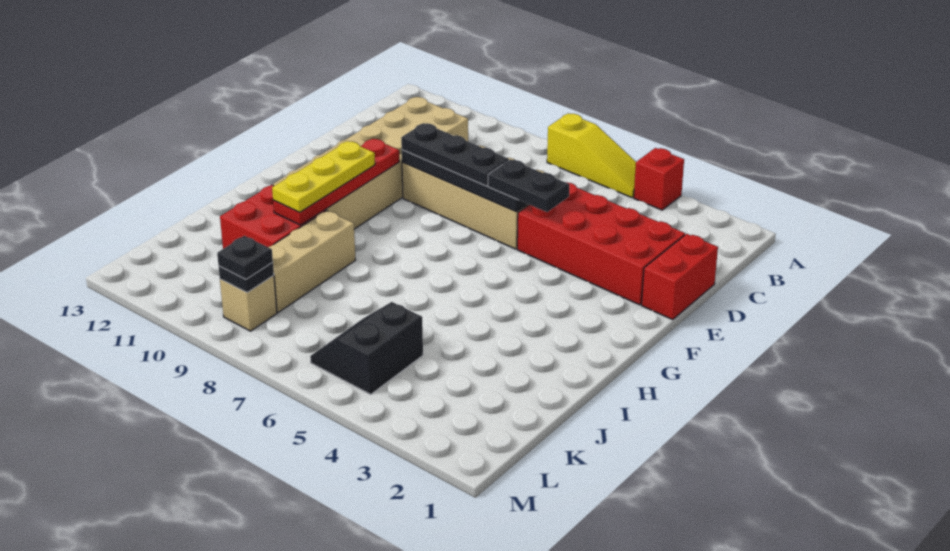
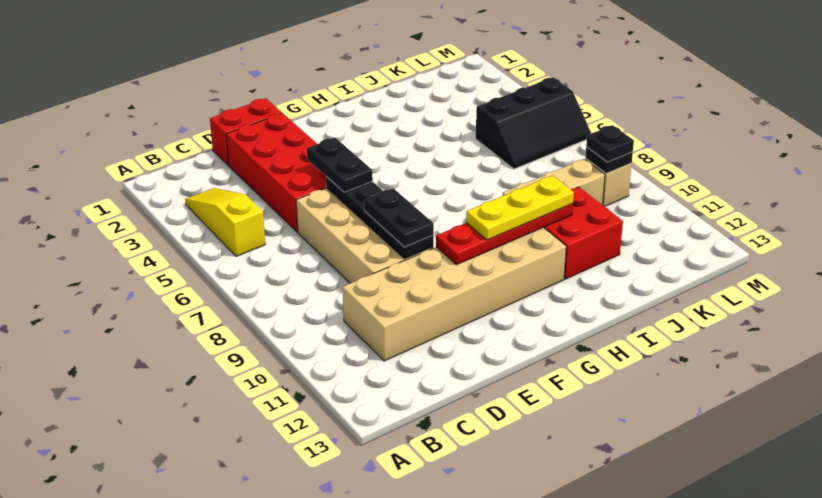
red 1x1 brick [634,148,684,210] -> none
yellow 1x3 slope [547,114,636,198] -> yellow 1x3 slope moved to [185,188,265,256]
black 1x3 plate [401,123,509,186] -> black 1x2 plate [364,188,434,247]
black 2x2 slope [310,302,423,394] -> black 2x3 slope [476,77,591,169]

